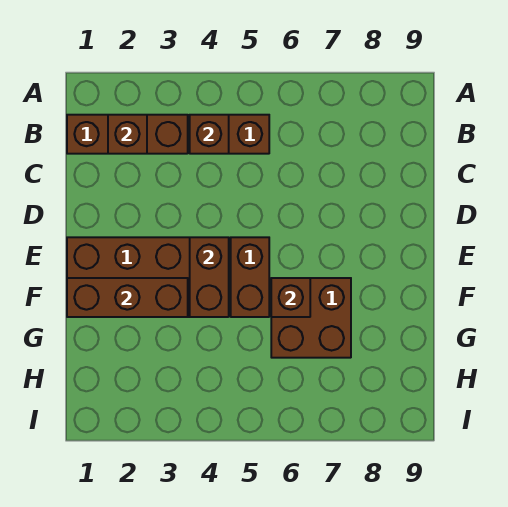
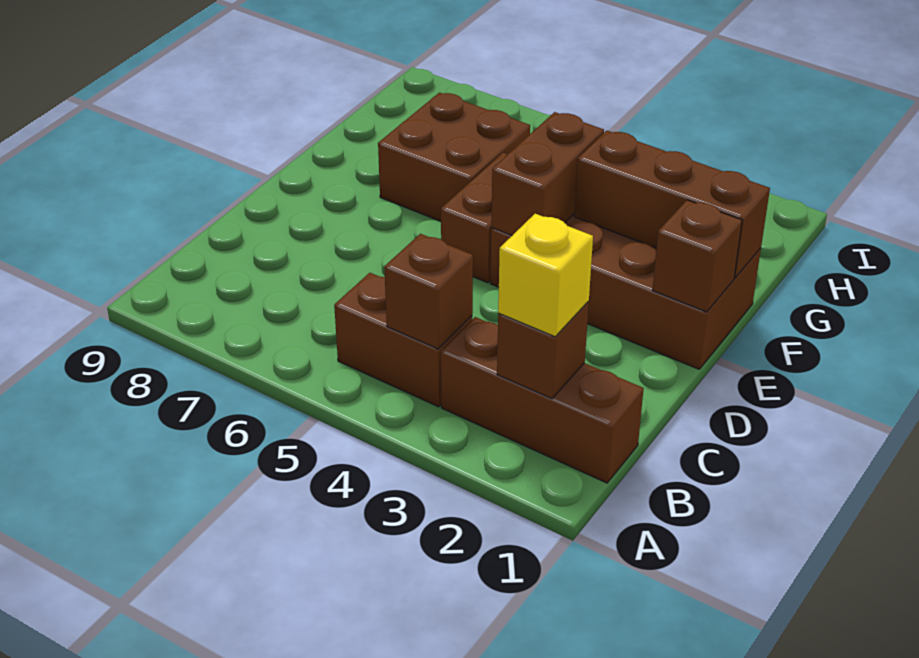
none -> yellow 1x1 brick [498,214,593,337]
brown 1x1 brick [271,278,310,317] -> brown 1x1 brick moved to [652,200,742,312]

